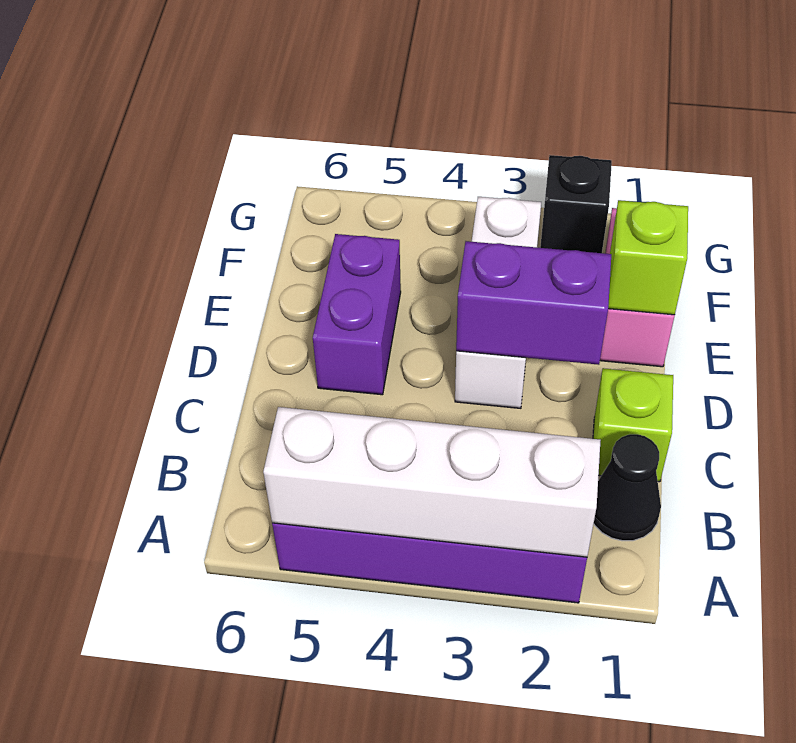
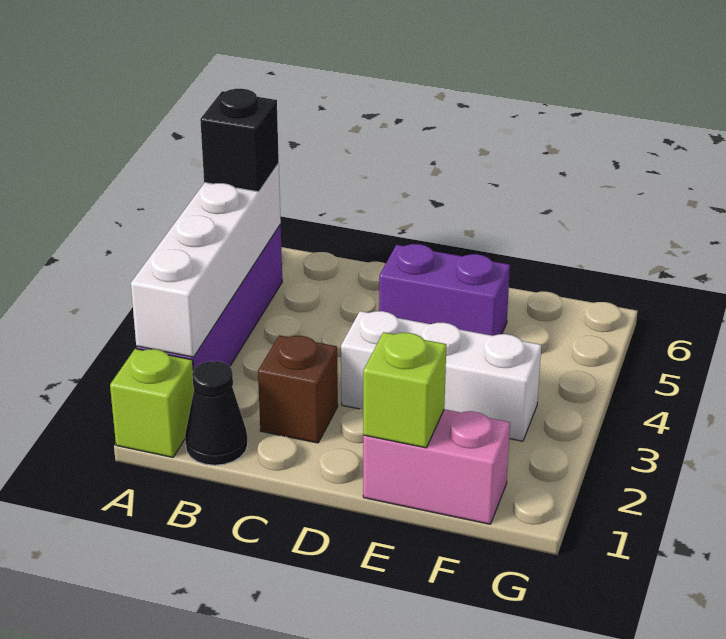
lime 1x1 brick [593,368,673,482] -> lime 1x1 brick moved to [110,349,194,457]
none -> brown 1x1 brick [258,335,338,443]
purple 1x2 brick [456,241,611,365] -> none
black 1x1 brick [540,155,612,253] -> black 1x1 brick moved to [200,89,279,192]

